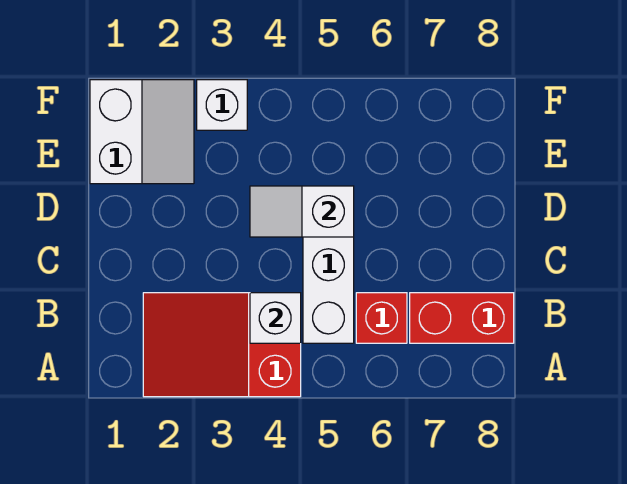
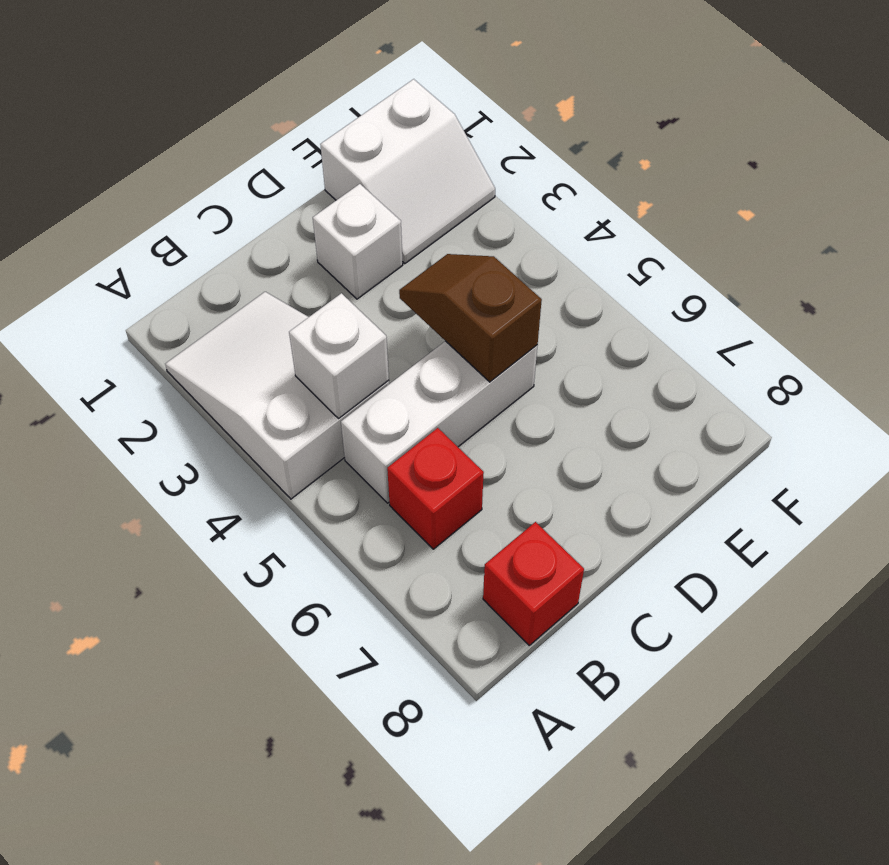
red 2x3 slope [143,293,301,397] -> white 2x3 slope [165,292,389,499]
red 1x2 brick [410,293,514,343] -> red 1x1 brick [483,522,584,645]
white 1x2 slope [250,186,354,237] -> brown 1x2 slope [399,254,542,382]
white 1x1 brick [197,80,247,130] -> white 1x1 brick moved to [313,184,403,299]

